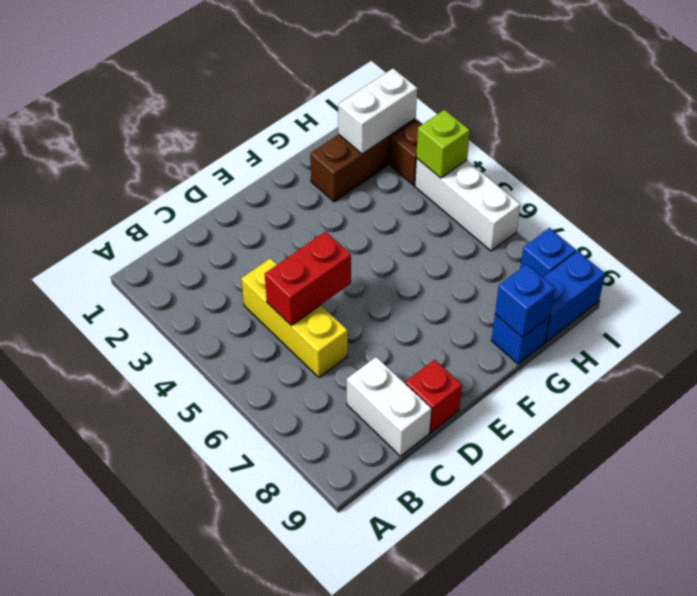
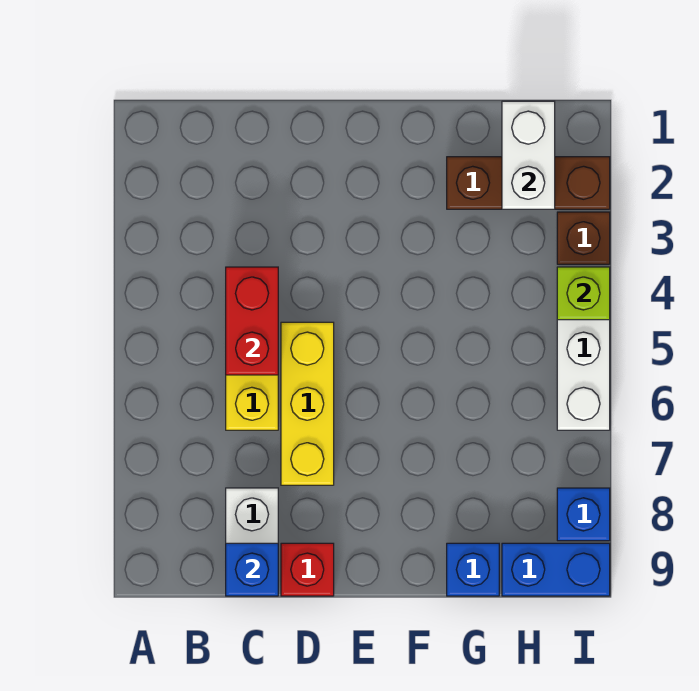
red 1x2 brick [265,232,351,325] -> red 1x2 brick turned to [226,267,278,375]
none -> yellow 1x3 brick [281,322,334,485]
blue 1x1 brick [495,264,555,337] -> blue 1x1 brick moved to [226,543,278,596]
white 1x2 brick [338,68,417,154] -> white 1x2 brick turned to [502,101,555,209]

